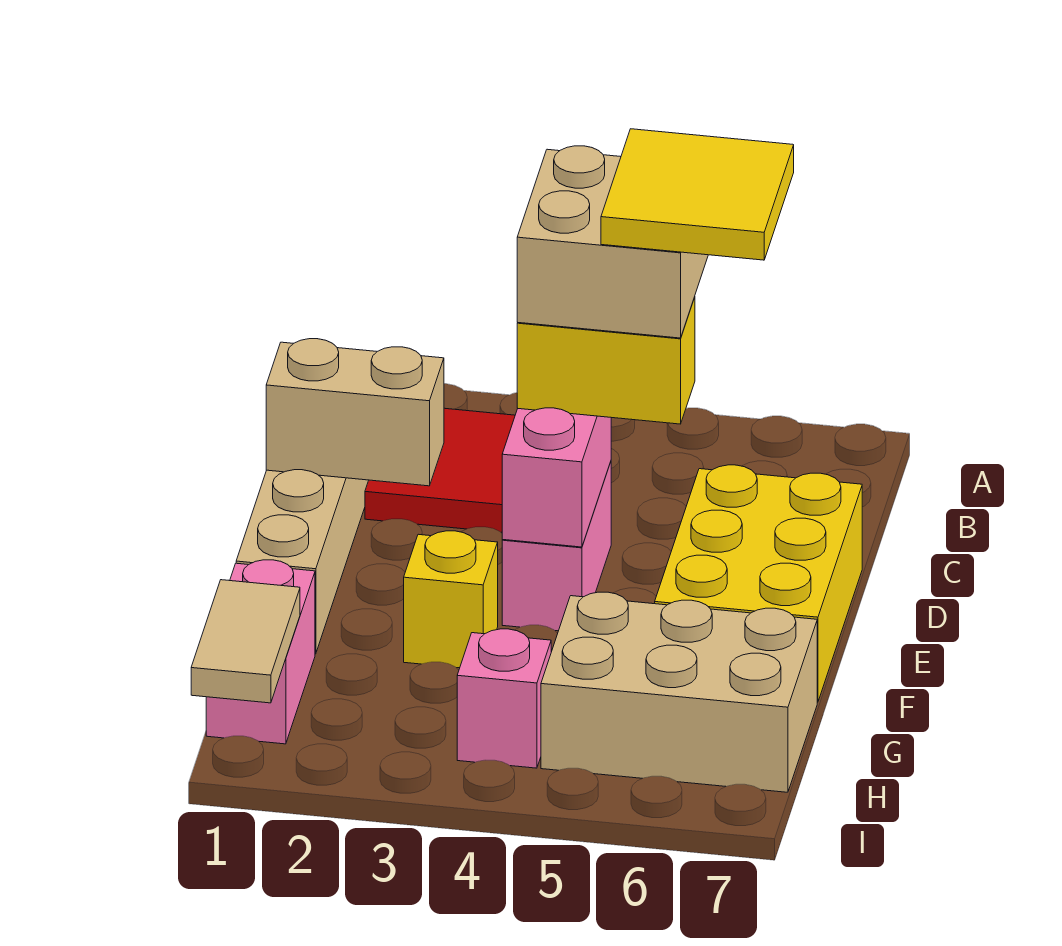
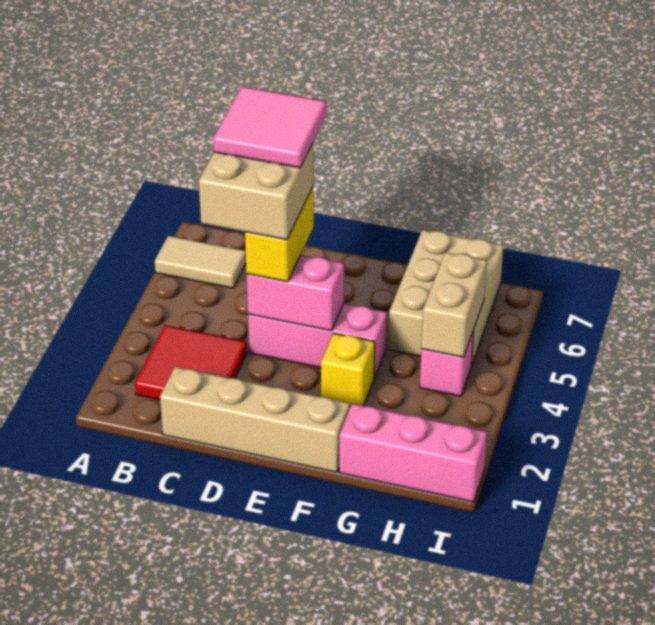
yellow 2x2 tile [601,129,794,260] -> pink 2x2 tile [213,86,326,168]
tan 1x2 brick [266,339,444,486] -> tan 1x2 brick moved to [421,252,487,357]
pink 1x2 brick [502,462,611,631] -> pink 1x3 brick [248,304,387,378]
yellow 2x3 brick [655,465,862,702] -> none
pink 1x2 brick [206,560,315,744] -> pink 1x3 brick [339,404,487,502]
tan 1x2 tile [191,580,300,703] -> tan 1x2 tile moved to [155,236,246,288]

